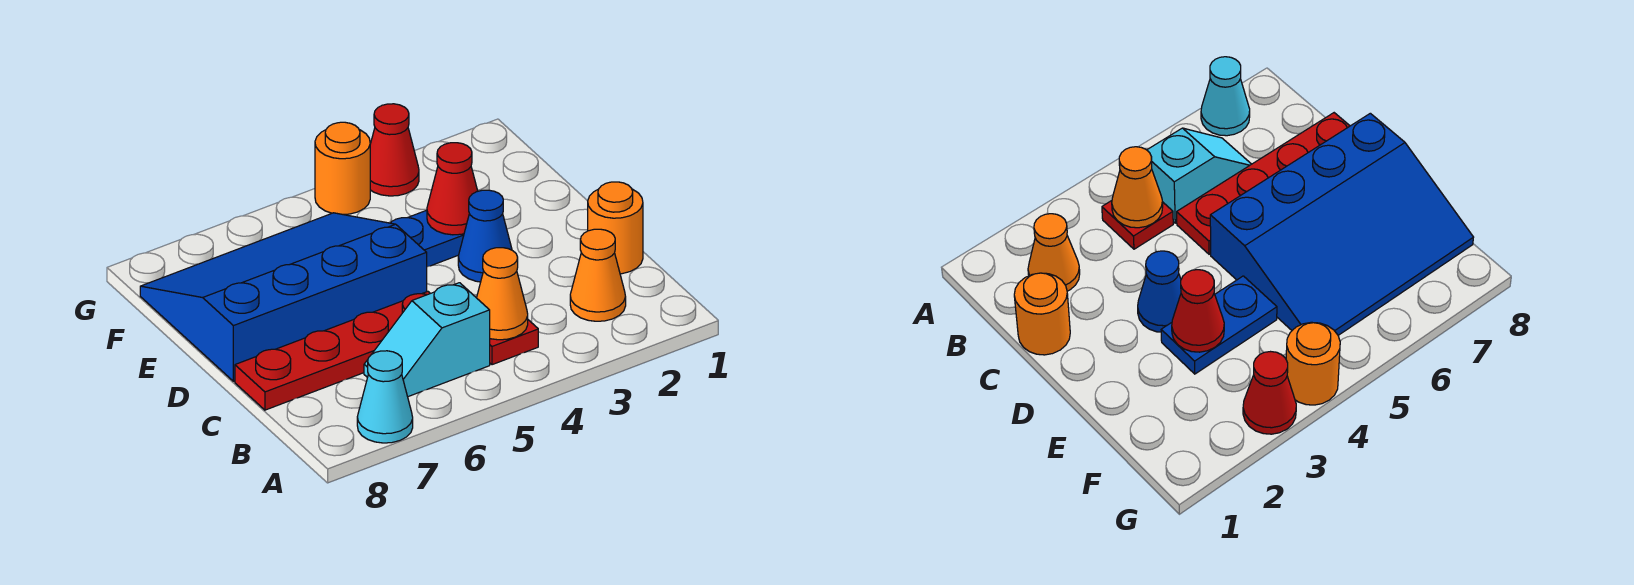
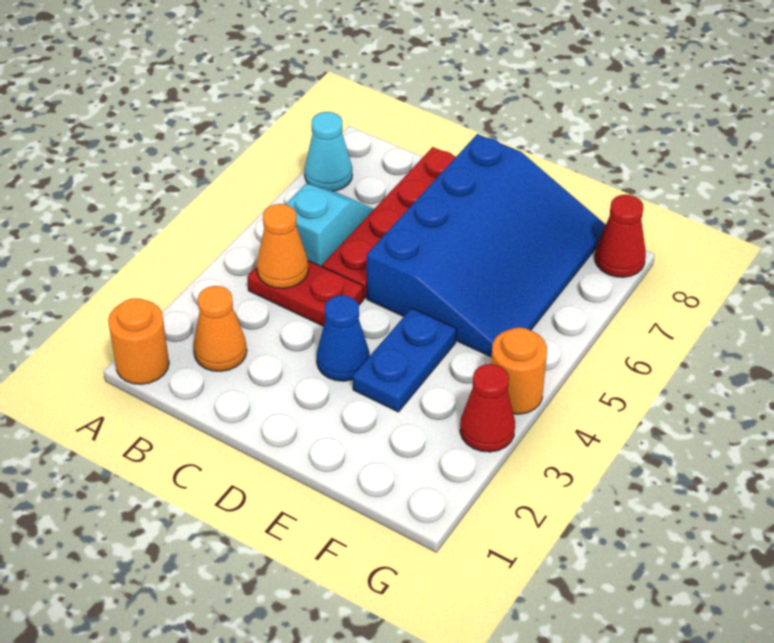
red 1x1 plate [490,320,538,365] -> red 1x2 plate [247,261,364,326]
orange 1x1 round brick [588,182,643,274] -> orange 1x1 round brick moved to [108,298,169,384]
red 1x1 cone [427,143,478,235] -> red 1x1 cone moved to [595,195,646,277]

